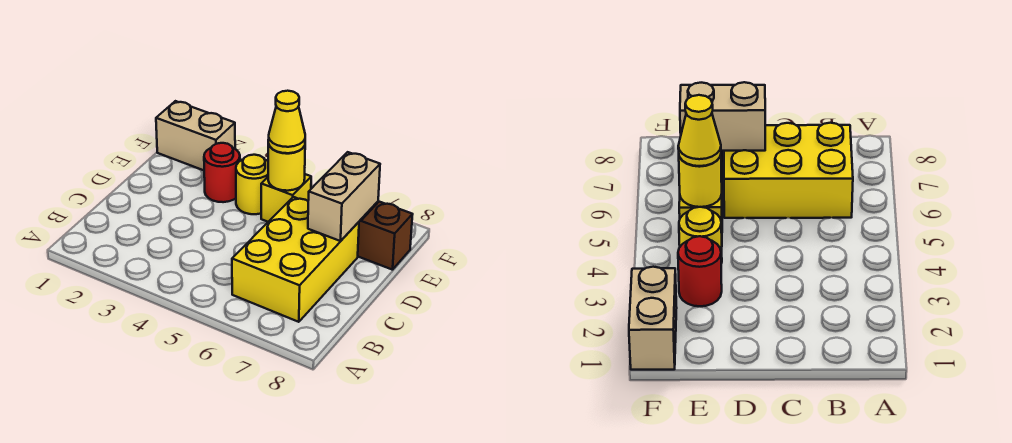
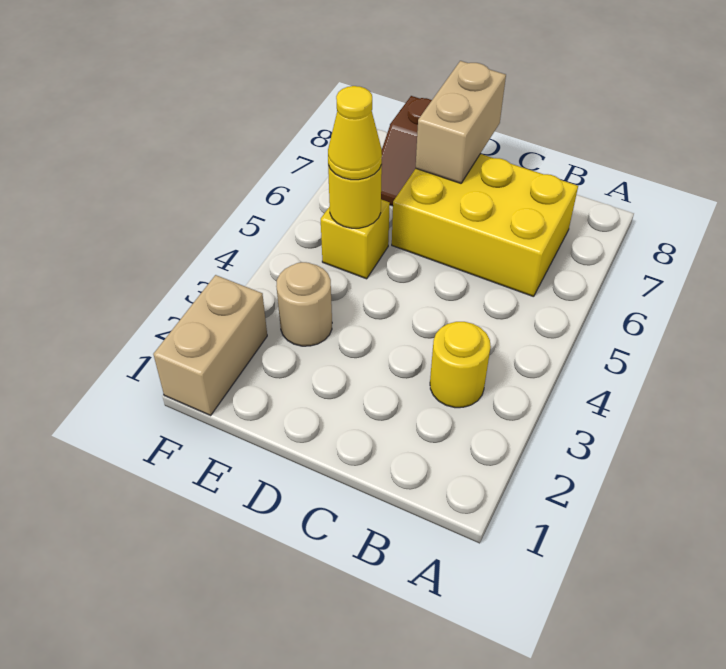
tan 1x2 brick [308,152,380,241] -> tan 1x2 brick turned to [416,61,506,183]
red 1x1 round brick [204,143,240,202] -> tan 1x1 round brick [276,262,332,346]
yellow 1x1 round brick [236,155,268,214] -> yellow 1x1 round brick moved to [430,322,491,408]

